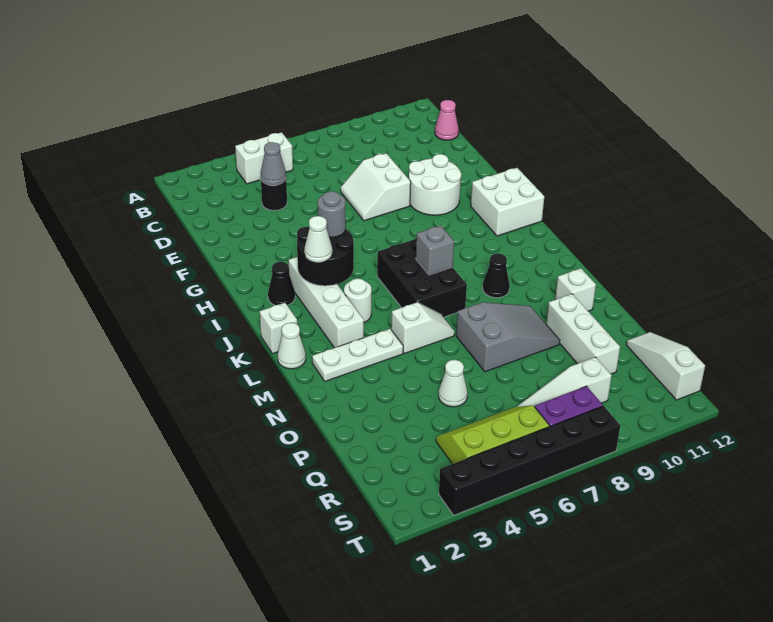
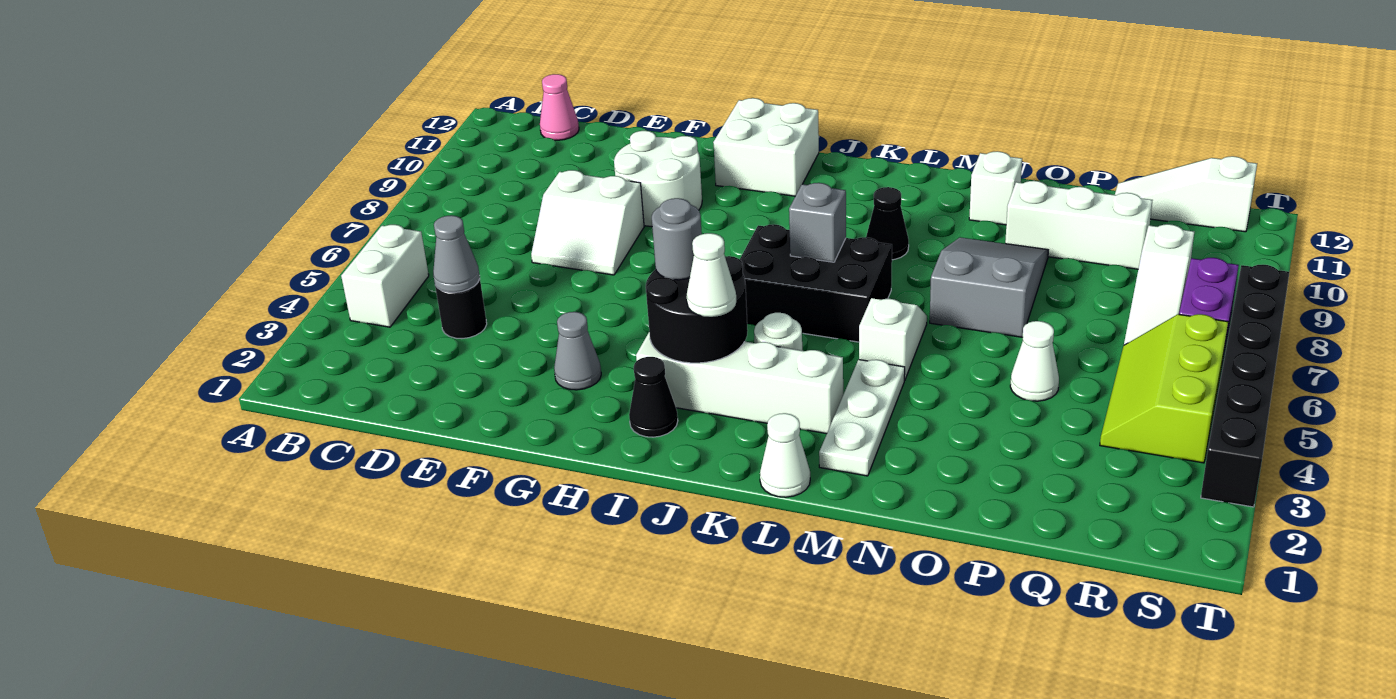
none -> grey 1x1 cone [554,312,601,390]
white 1x1 brick [260,303,297,353] -> none

